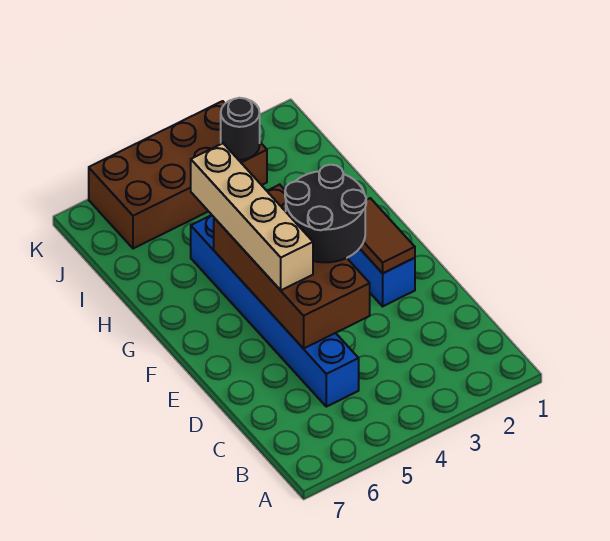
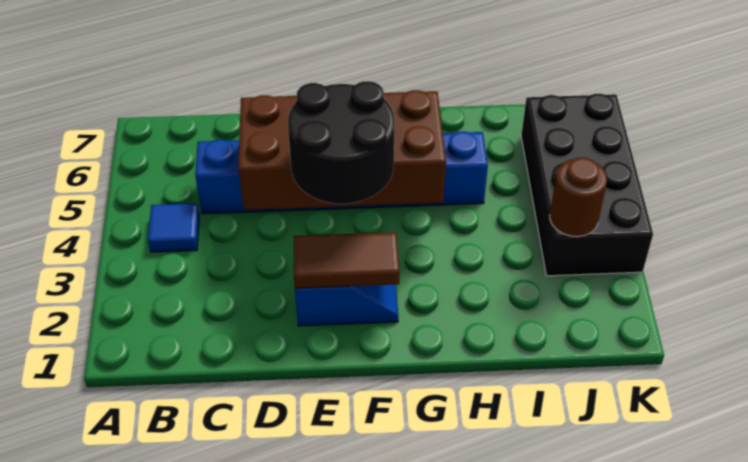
none -> blue 1x1 tile [148,203,199,252]
tan 1x4 brick [191,143,313,290] -> none
brown 2x4 brick [89,101,267,249] -> black 2x4 brick [521,94,653,276]
black 1x1 round brick [221,98,260,160] -> brown 1x1 round brick [550,158,607,237]

